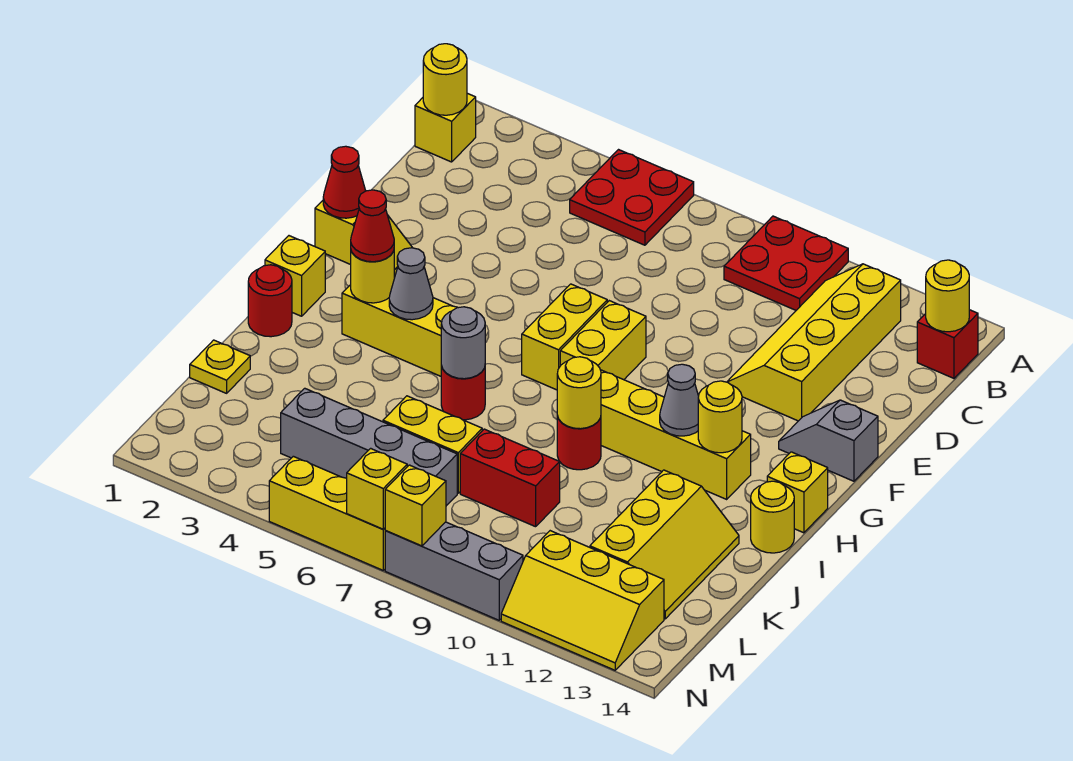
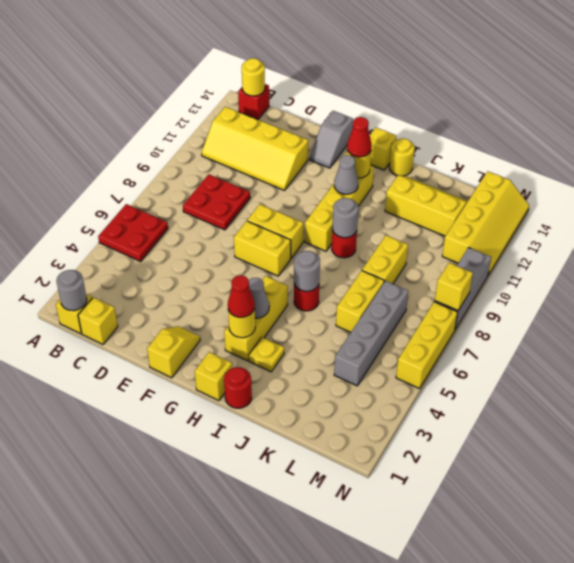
red 2x2 plate [724,216,848,310] -> red 2x2 plate moved to [183,174,250,230]
yellow 1x1 round brick [423,44,467,115] -> grey 1x1 round brick [56,270,87,311]
red 1x1 cone [323,146,366,218] -> red 1x1 cone moved to [347,117,372,157]
yellow 1x1 round brick [557,357,601,429] -> grey 1x1 round brick [332,198,358,238]
yellow 1x1 plate [190,340,250,393] -> yellow 1x1 plate moved to [249,337,284,372]
red 1x2 brick [460,429,560,527] -> yellow 1x2 brick [362,235,408,284]
yellow 2x3 slope [501,531,664,670] -> yellow 2x4 slope [442,171,529,275]
yellow 1x1 brick [347,448,407,529] -> yellow 1x1 brick moved to [78,297,118,344]

